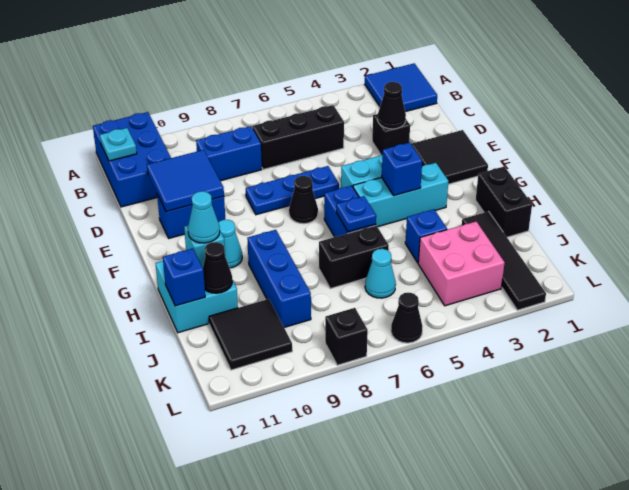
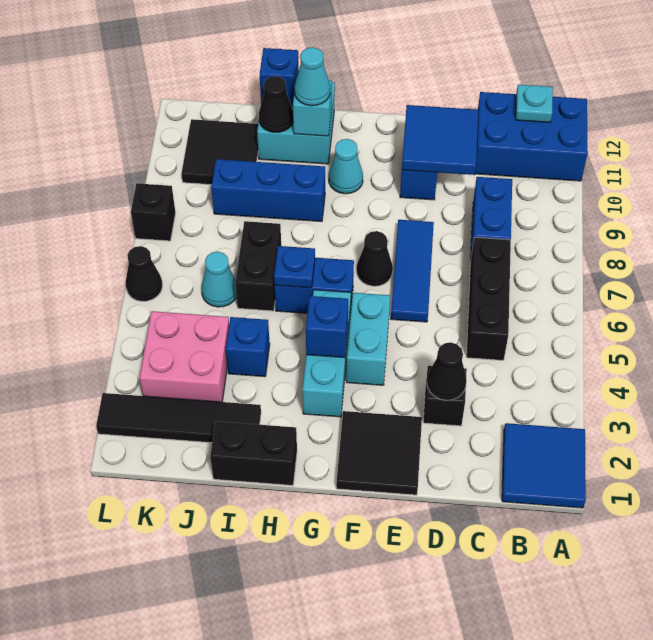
blue 1x3 plate [246,166,339,215] -> blue 1x3 tile [391,220,434,322]

